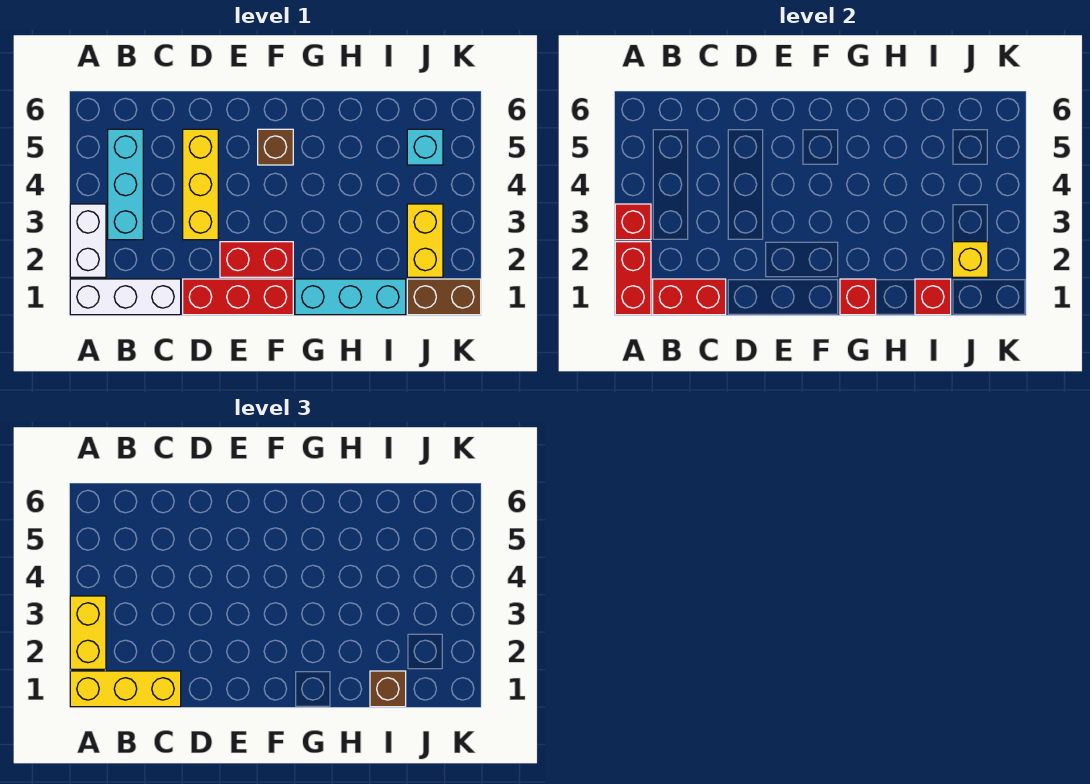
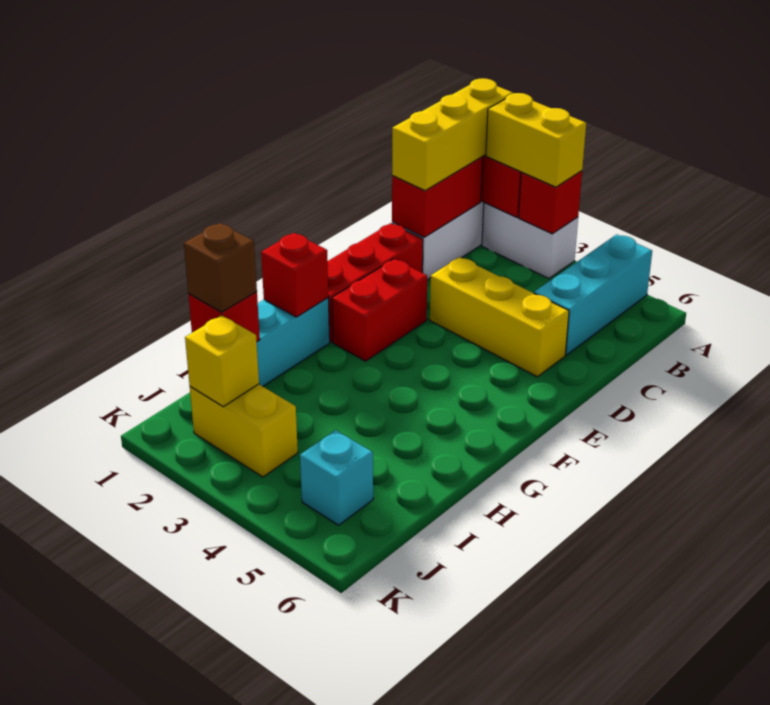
cyan 1x3 brick [108,129,143,240] -> cyan 1x3 brick turned to [534,234,652,355]
brown 1x1 brick [258,129,293,165] -> none
brown 1x2 brick [407,279,481,315] -> none

